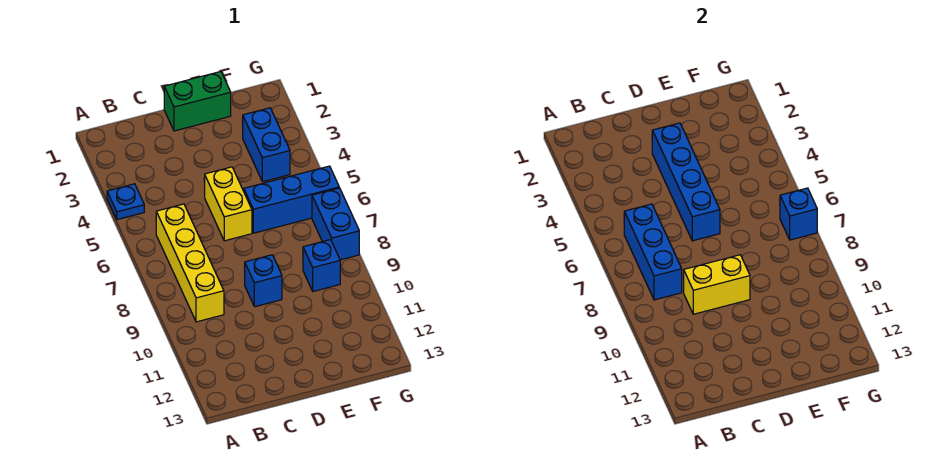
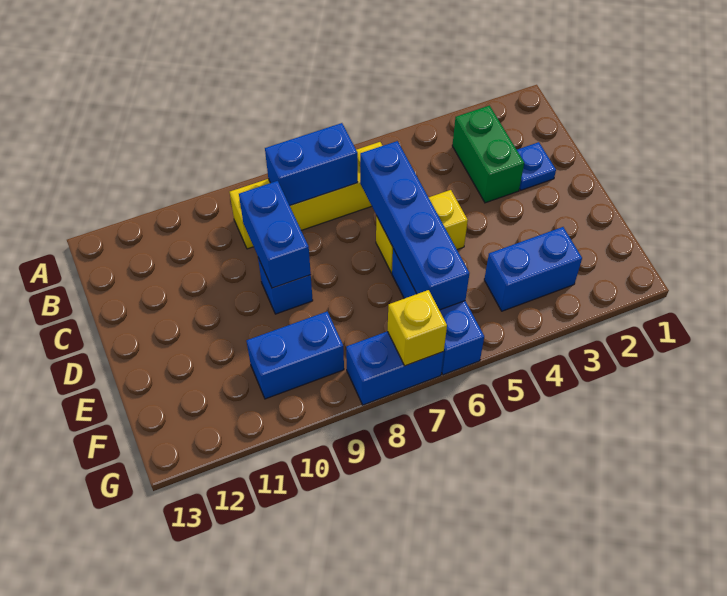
blue 1x1 plate [107,184,144,220] -> blue 1x1 plate moved to [517,142,556,190]
blue 1x3 brick [624,204,682,300] -> blue 1x2 brick [265,123,358,206]
yellow 1x2 brick [683,255,750,314] -> blue 1x2 brick [239,181,311,288]
green 1x2 brick [164,72,231,131] -> green 1x2 brick moved to [452,106,524,203]
blue 1x4 brick [652,123,720,241] -> blue 1x4 brick turned to [360,141,469,310]
blue 1x1 brick [303,240,340,291] -> blue 1x2 brick [247,312,344,399]
blue 1x1 brick [780,188,817,240] -> yellow 1x1 brick [388,290,447,366]

